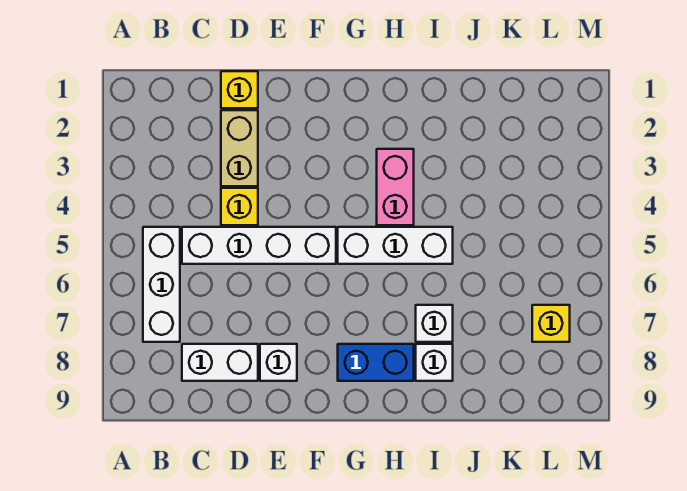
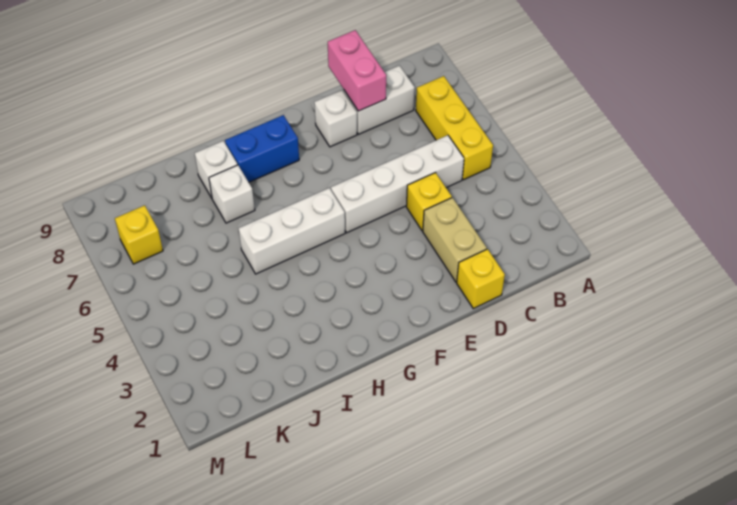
white 1x3 brick [143,227,180,342] -> yellow 1x3 brick [416,76,493,180]
pink 1x2 brick [377,149,414,225] -> pink 1x2 brick moved to [328,30,386,111]

